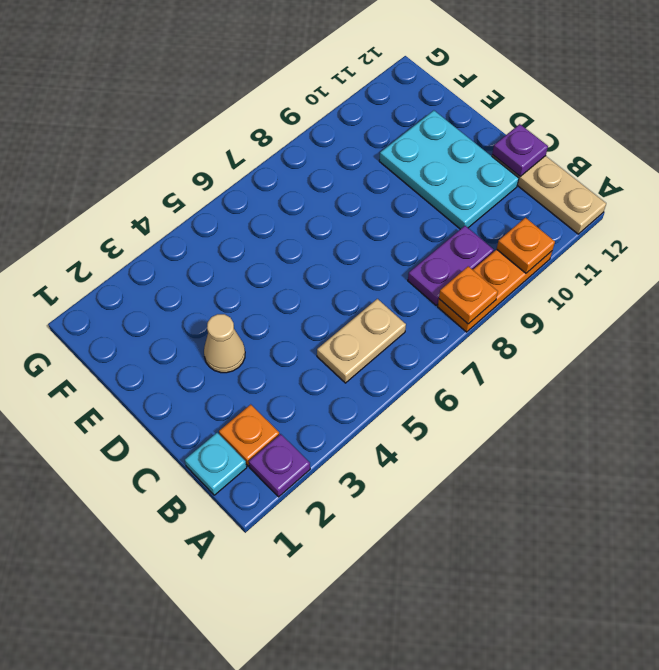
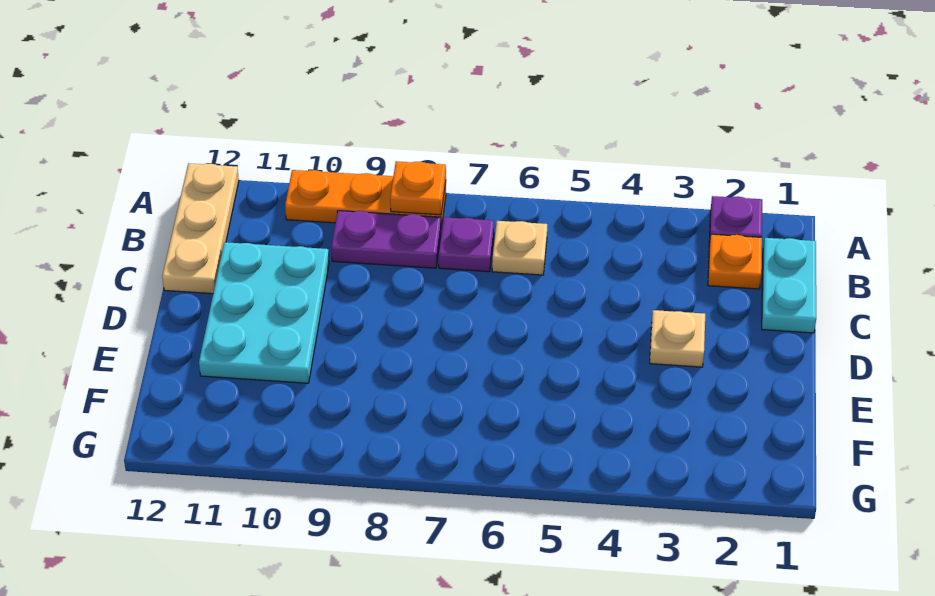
orange 1x1 plate [497,218,555,273] -> none
cyan 1x1 plate [185,433,247,495] -> cyan 1x2 plate [762,238,816,333]
tan 1x2 plate [317,299,406,383] -> tan 1x1 plate [492,221,547,275]
purple 1x1 plate [492,124,548,176] -> purple 1x1 plate moved to [439,217,494,272]
tan 1x1 cone [204,314,245,373] -> tan 1x1 plate [650,310,705,367]

